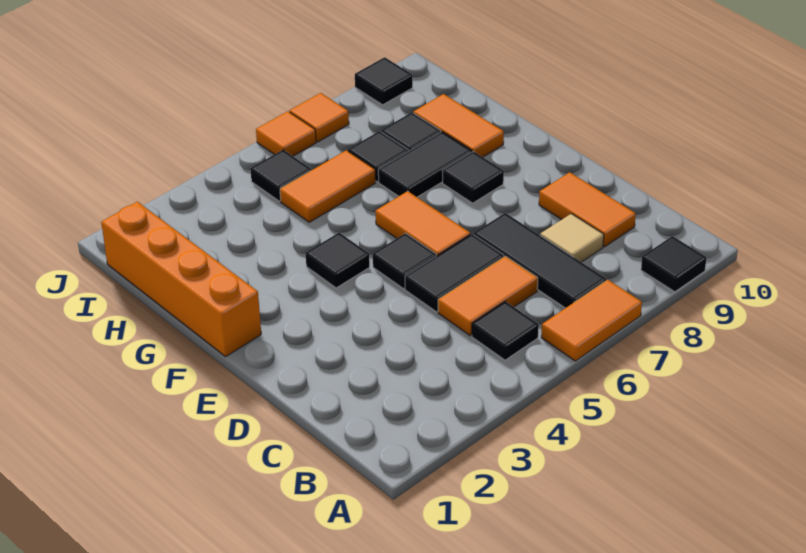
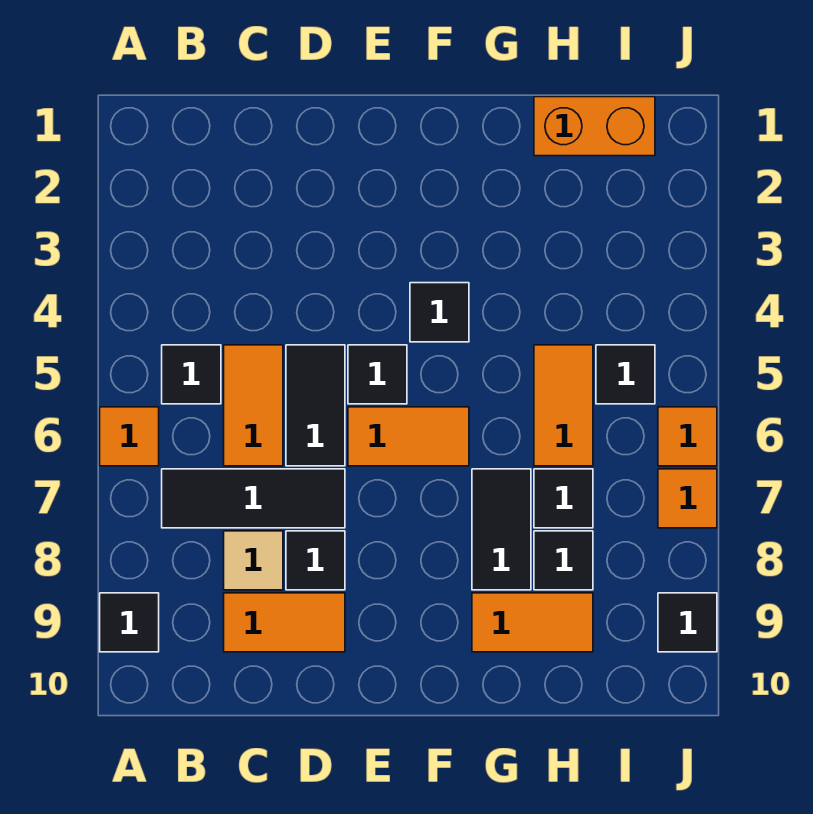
orange 1x2 tile [541,280,642,361] -> orange 1x1 tile [100,407,159,466]
orange 1x4 brick [101,202,261,357] -> orange 1x2 brick [534,97,655,156]
black 1x1 tile [442,151,504,203] -> black 1x1 tile moved to [286,531,345,590]

